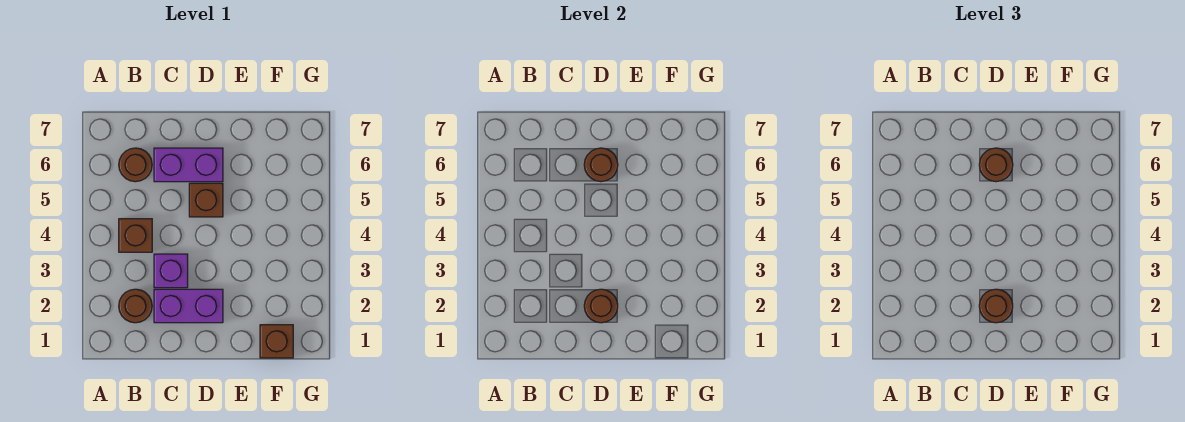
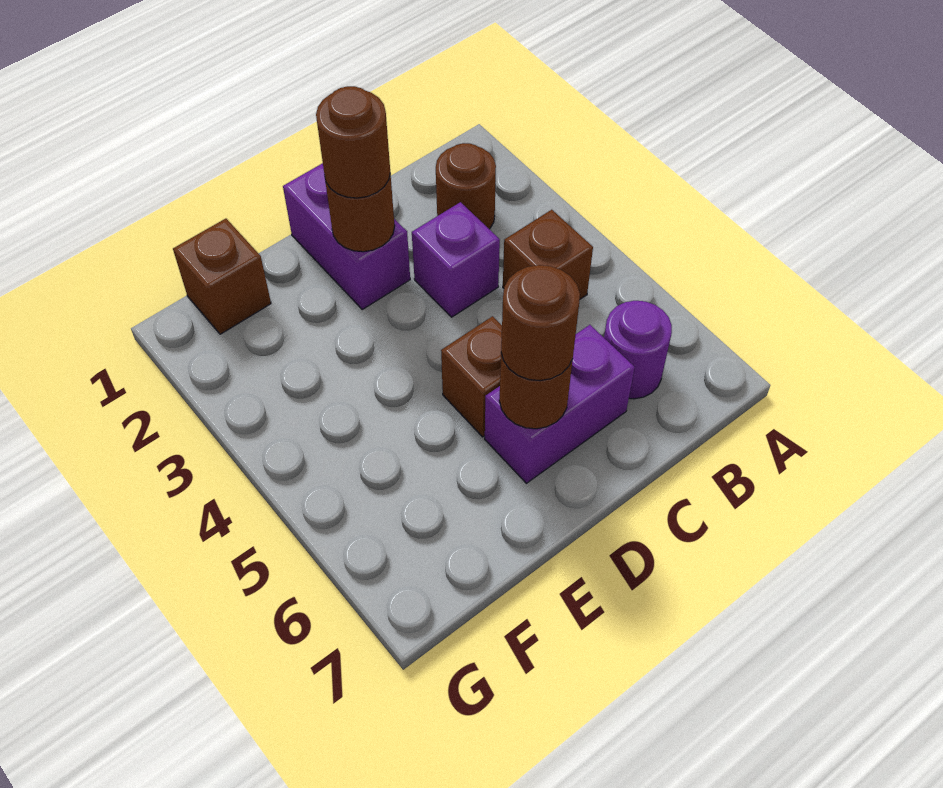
brown 1x1 round brick [119,148,152,182] -> purple 1x1 round brick [604,301,672,399]
purple 1x2 brick [154,289,223,323] -> purple 1x2 brick turned to [283,163,410,309]

